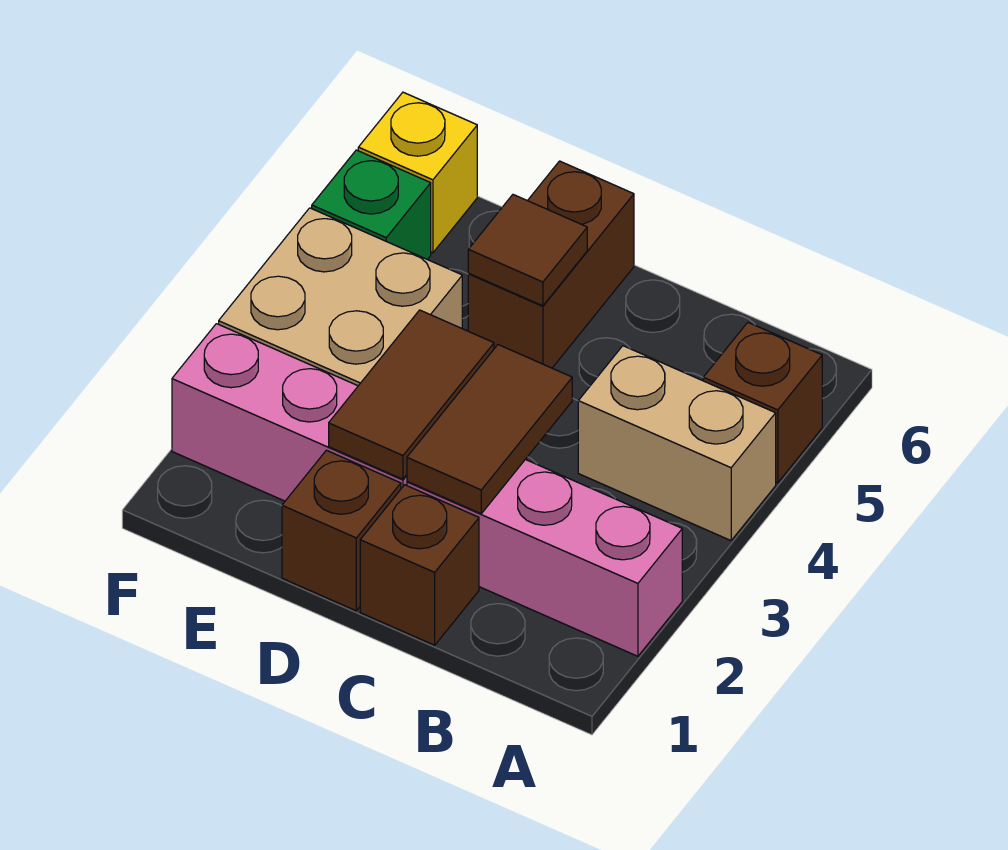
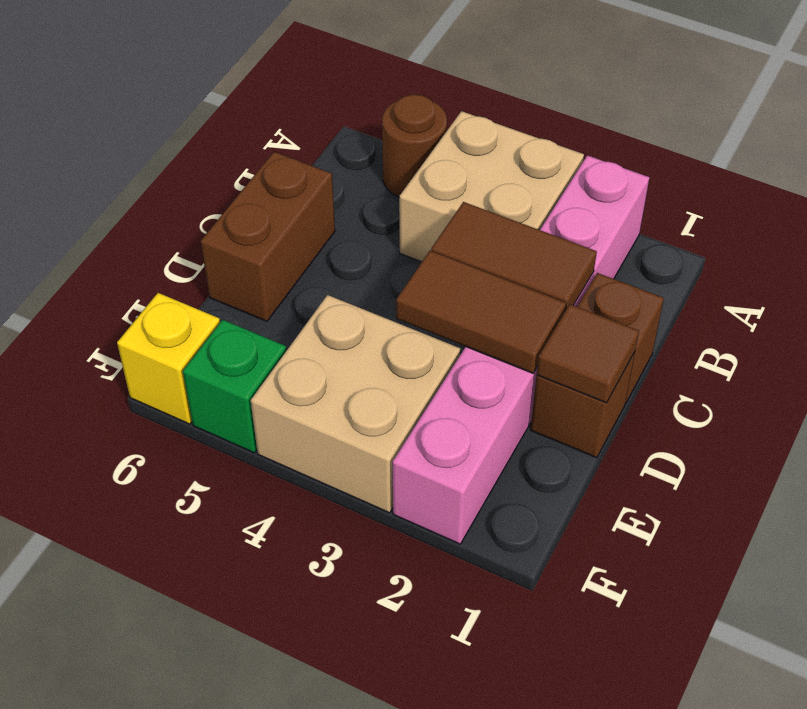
tan 1x2 brick [578,346,776,541] -> tan 2x2 brick [399,111,584,262]
brown 1x1 brick [703,322,822,483] -> brown 1x1 round brick [382,95,447,197]
brown 1x2 brick [468,161,634,368] -> brown 1x2 brick turned to [201,152,335,321]
brown 1x1 tile [468,195,587,306] -> brown 1x1 tile moved to [537,304,639,403]

